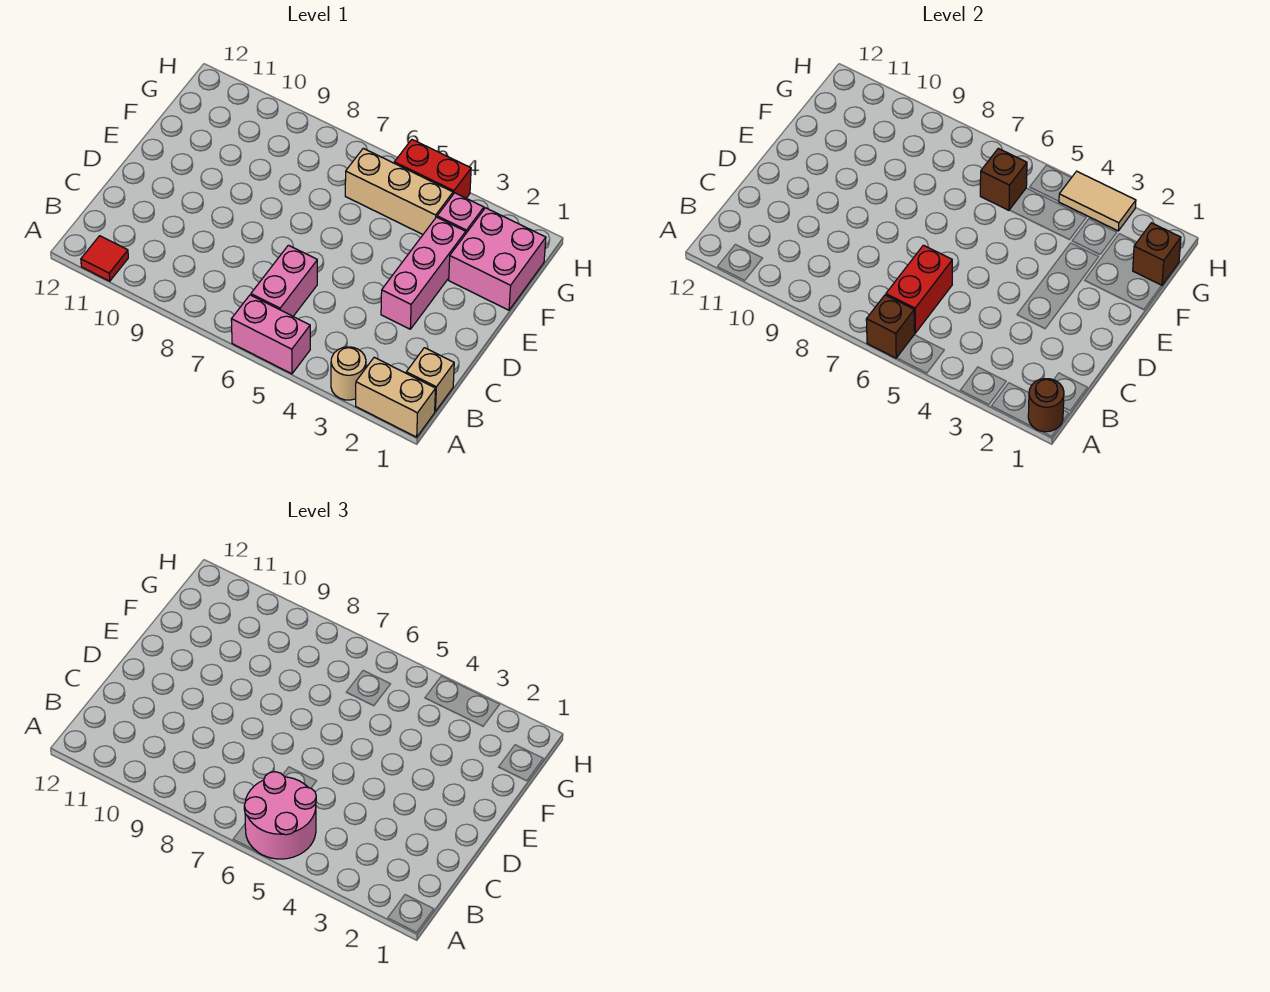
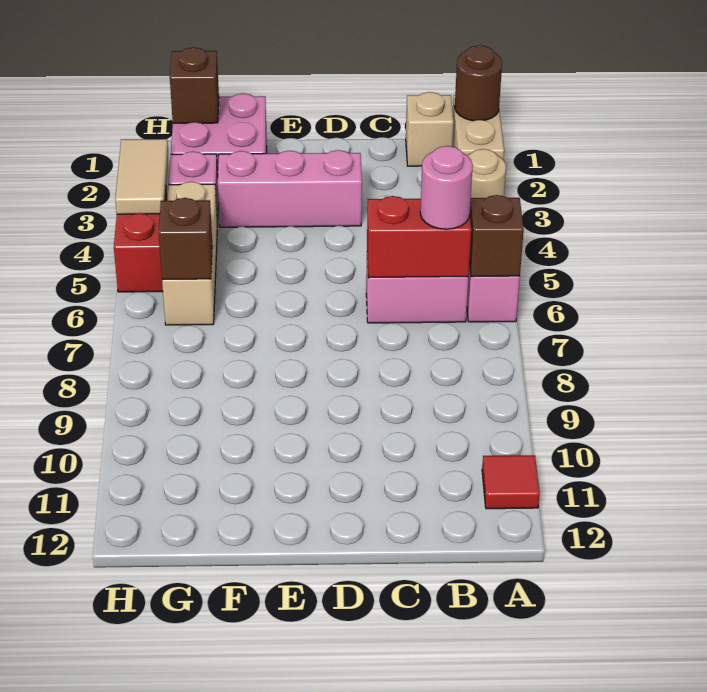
pink 2x2 round brick [244,772,316,859] -> pink 1x1 round brick [420,146,473,229]

